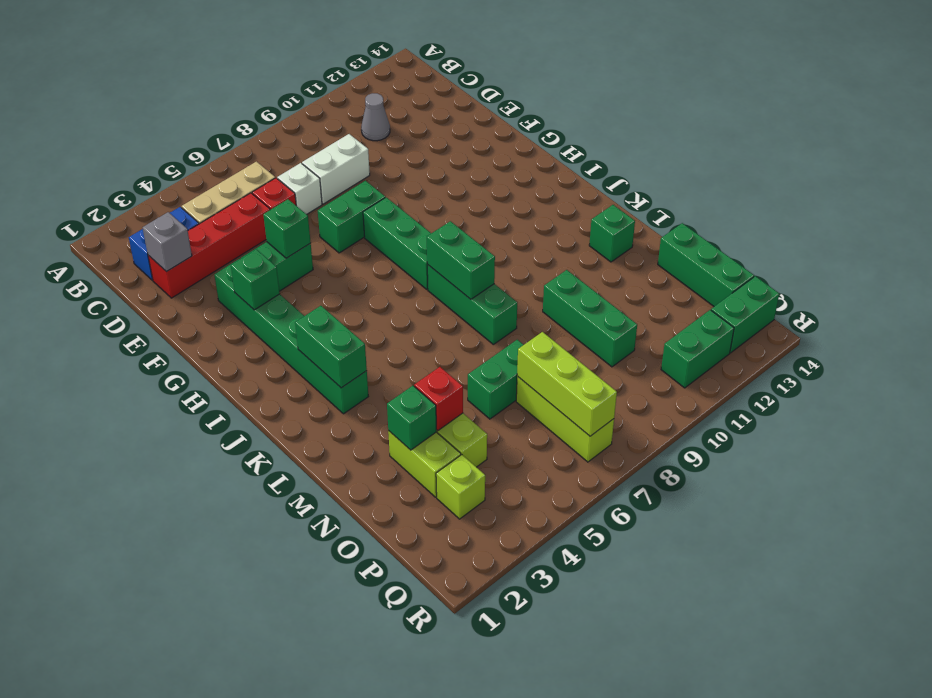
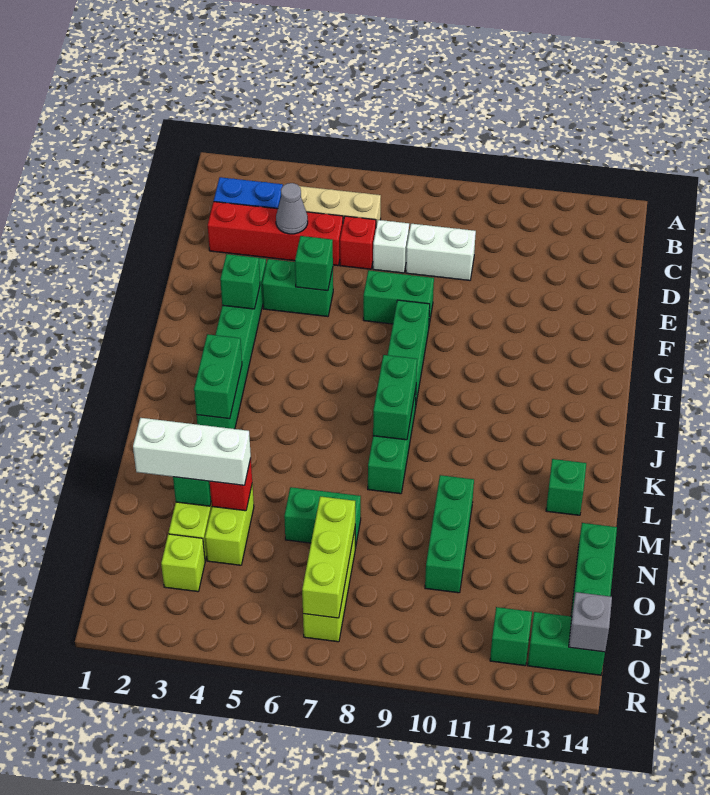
grey 1x1 cone [361,93,390,141] -> grey 1x1 cone moved to [276,183,308,234]
grey 1x1 brick [143,212,192,272] -> grey 1x1 brick moved to [569,592,612,652]
none -> white 1x3 brick [133,418,251,485]
green 1x2 brick [661,310,734,388] -> green 1x1 brick [490,607,532,666]

